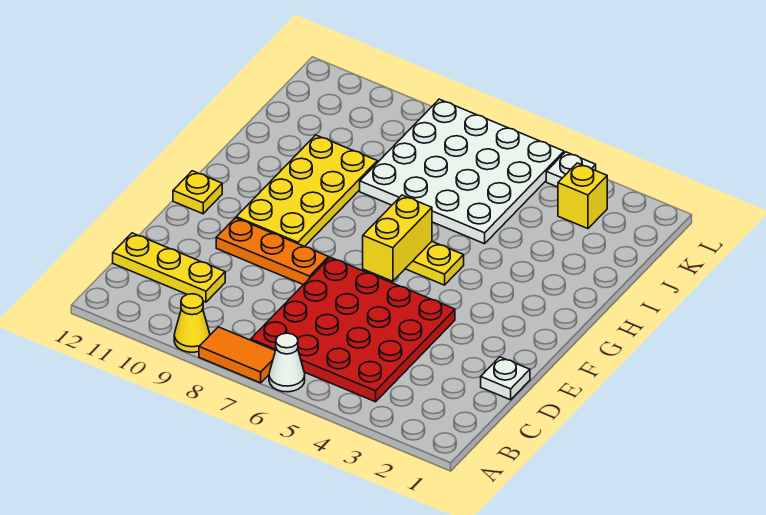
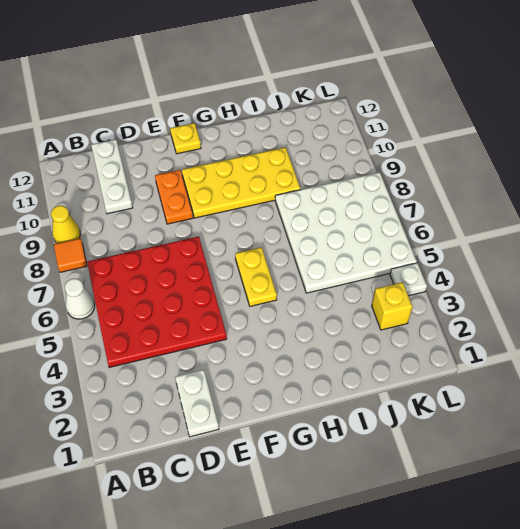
orange 1x2 tile [199,327,275,383] -> orange 1x1 tile [54,238,87,272]
yellow 1x3 plate [113,233,225,302] -> white 1x3 plate [91,139,133,214]
white 1x1 plate [481,357,530,400] -> white 1x2 plate [175,370,219,437]
orange 1x3 plate [216,218,329,285] -> orange 1x2 plate [155,170,193,224]
yellow 1x2 brick [363,195,432,281] -> none

